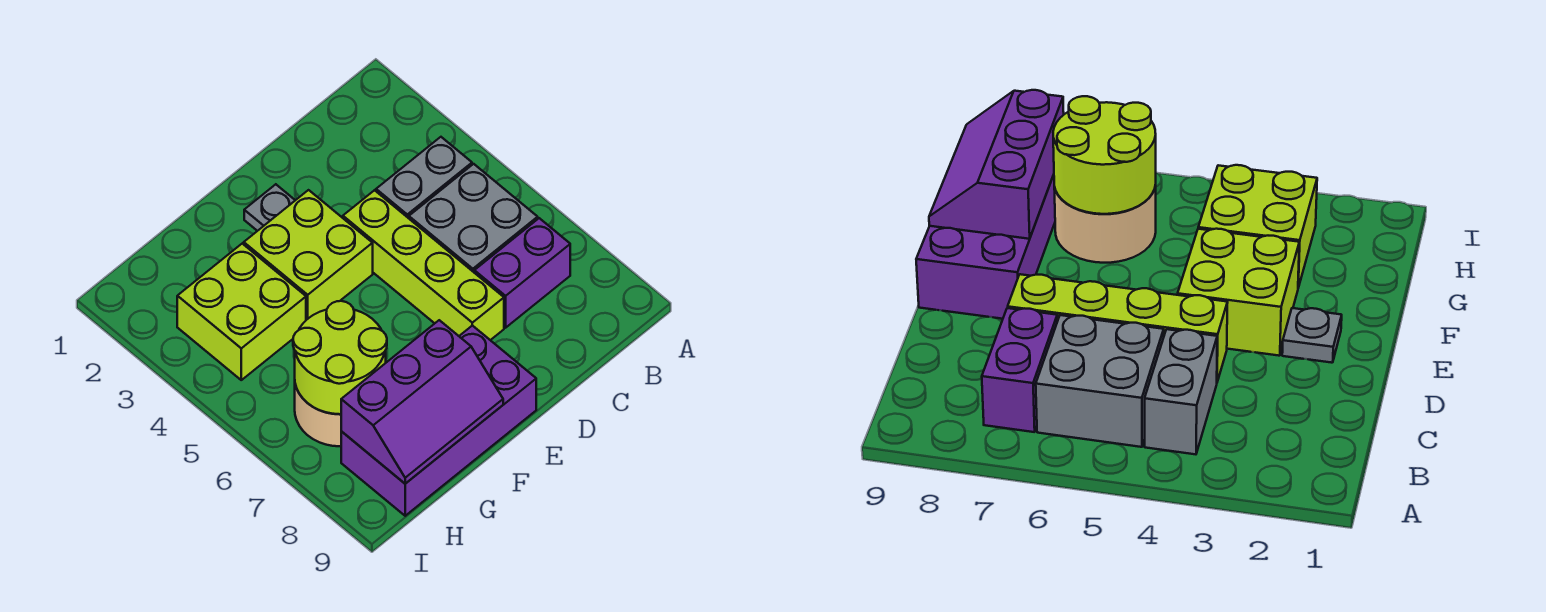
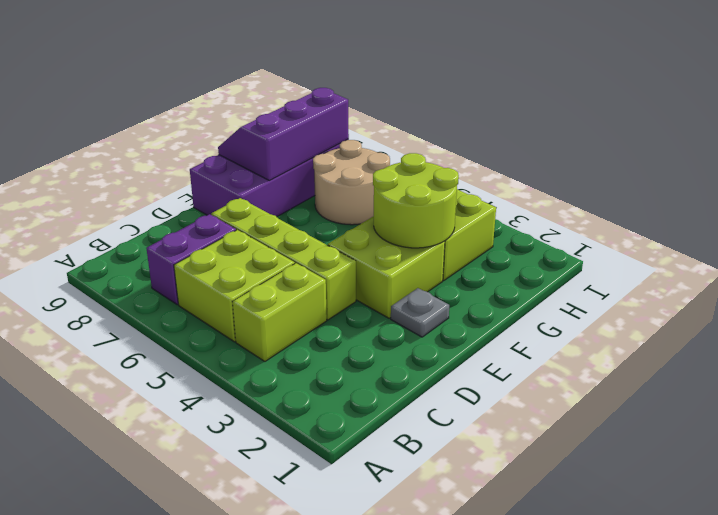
grey 1x2 brick [376,137,472,218] -> lime 1x2 brick [232,263,327,361]
grey 2x2 brick [409,164,538,272] -> lime 2x2 brick [174,230,295,342]
lime 2x2 round brick [293,301,387,414] -> lime 2x2 round brick moved to [373,153,459,248]

